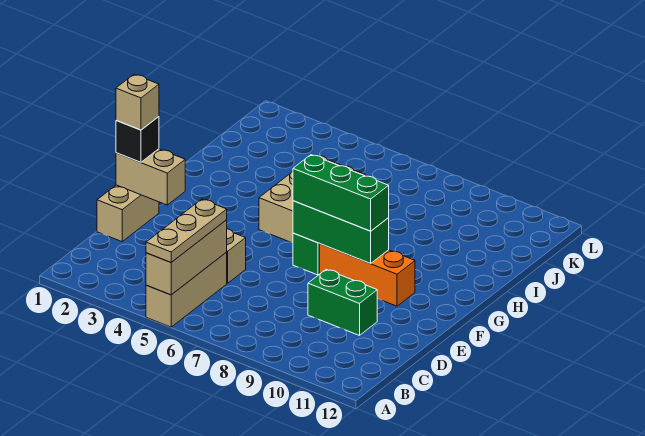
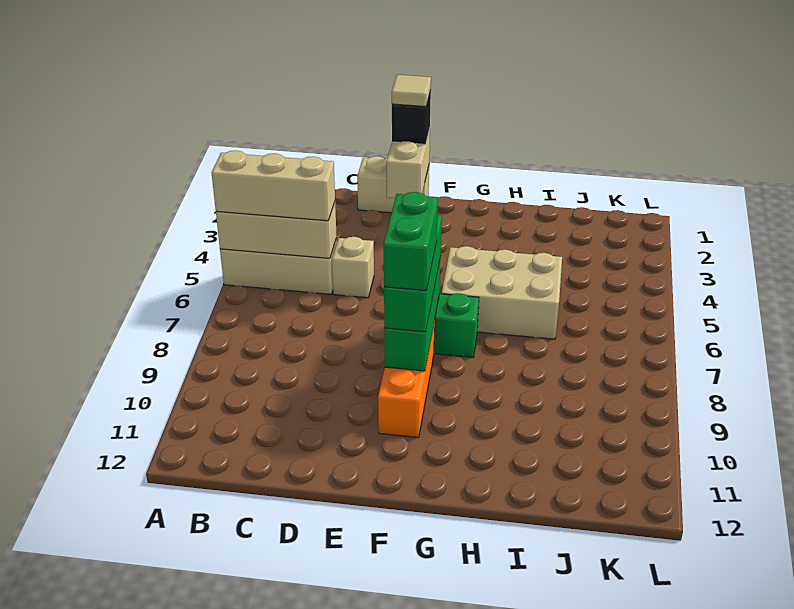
tan 1x3 plate [146,199,227,262] -> tan 1x3 brick [212,151,335,221]
green 1x2 brick [308,270,377,335] -> green 1x2 brick moved to [384,192,438,290]
tan 1x1 brick [116,75,159,130] -> tan 1x1 tile [392,75,431,107]

